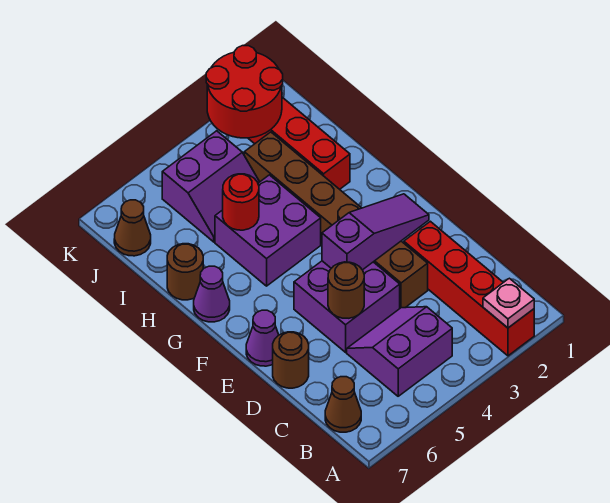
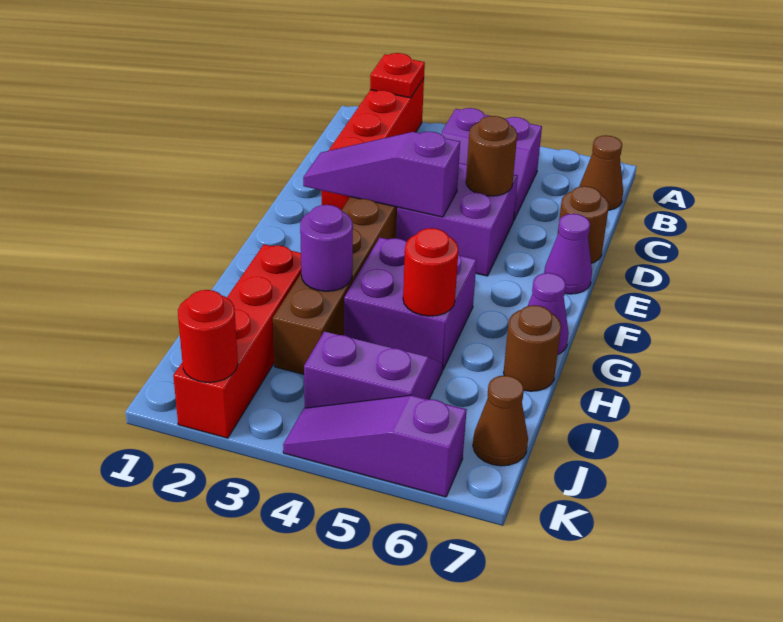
pink 1x1 plate [483,278,534,328] -> red 1x1 plate [370,53,425,98]
none -> purple 1x1 round brick [300,205,353,291]
red 2x2 round brick [206,46,283,138] -> red 1x1 round brick [178,290,238,382]
none -> purple 1x3 slope [283,395,467,497]

